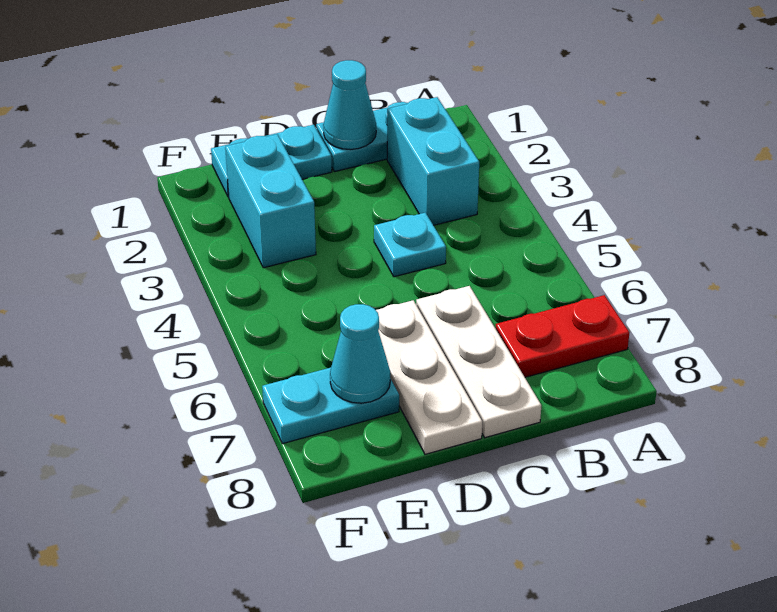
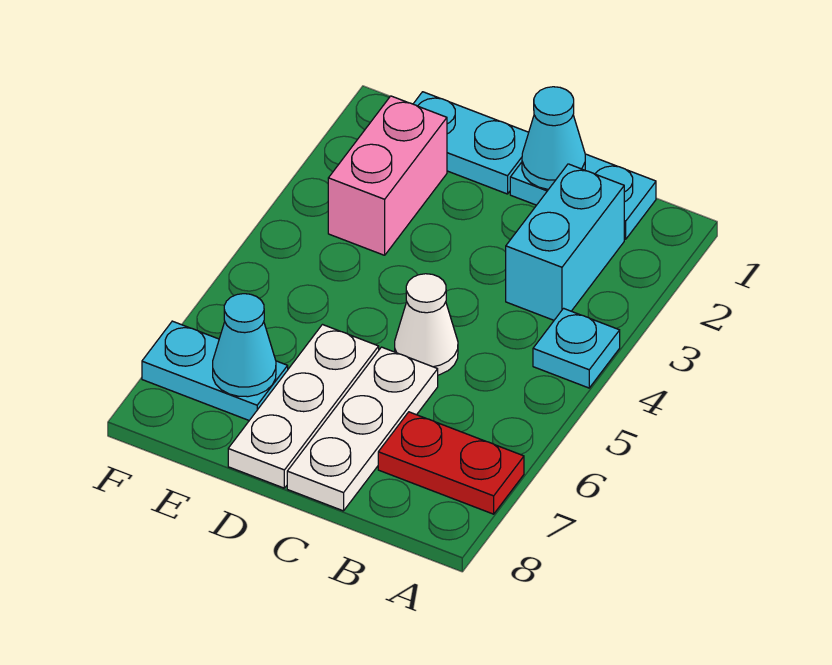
cyan 1x1 plate [374,213,446,277] -> cyan 1x1 plate moved to [533,308,620,388]
none -> white 1x1 cone [395,274,458,375]
cyan 1x2 brick [225,134,316,268] -> pink 1x2 brick [328,96,447,255]

